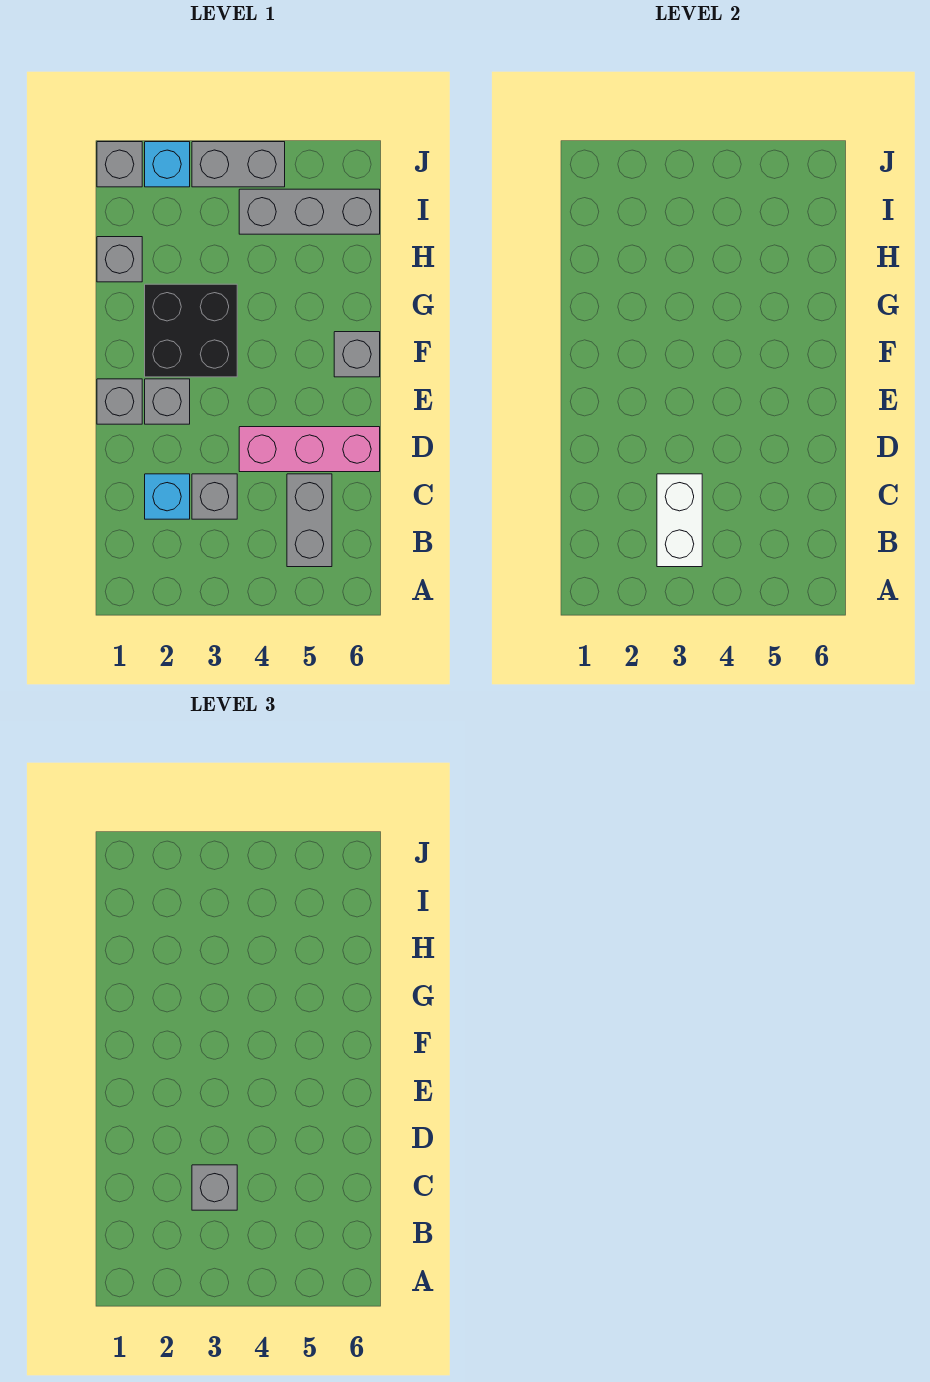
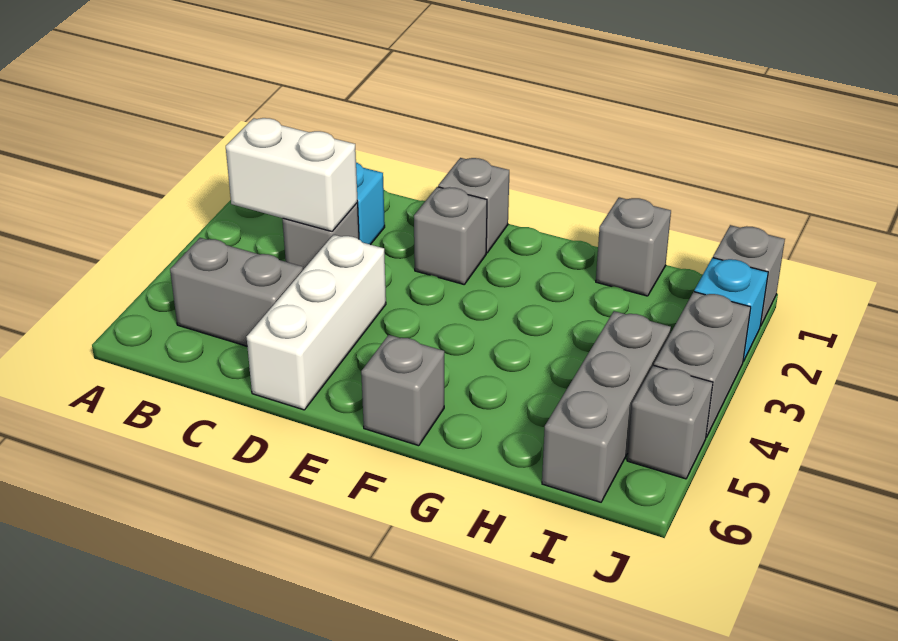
grey 1x1 brick [192,1165,237,1210] -> grey 1x1 brick moved to [627,365,713,479]
pink 1x3 brick [239,427,380,472] -> white 1x3 brick [247,235,386,410]
black 2x2 brick [145,284,237,377] -> none

